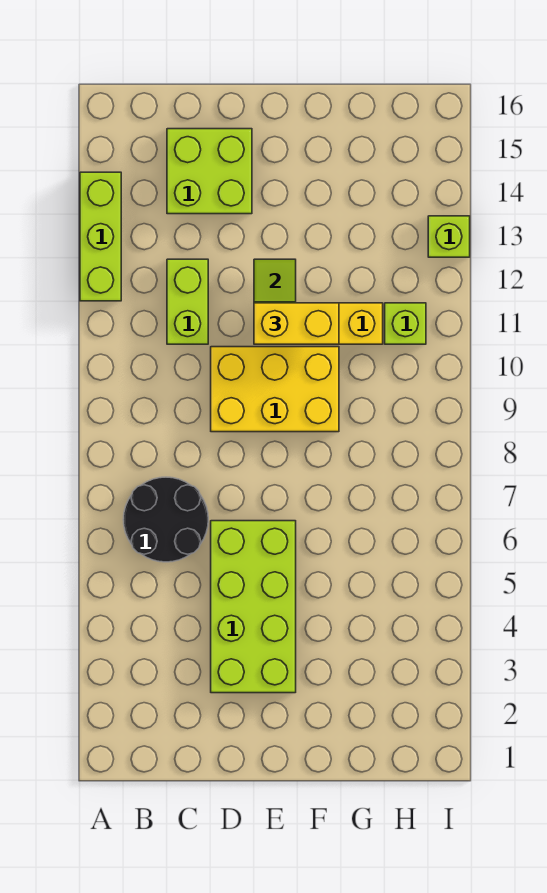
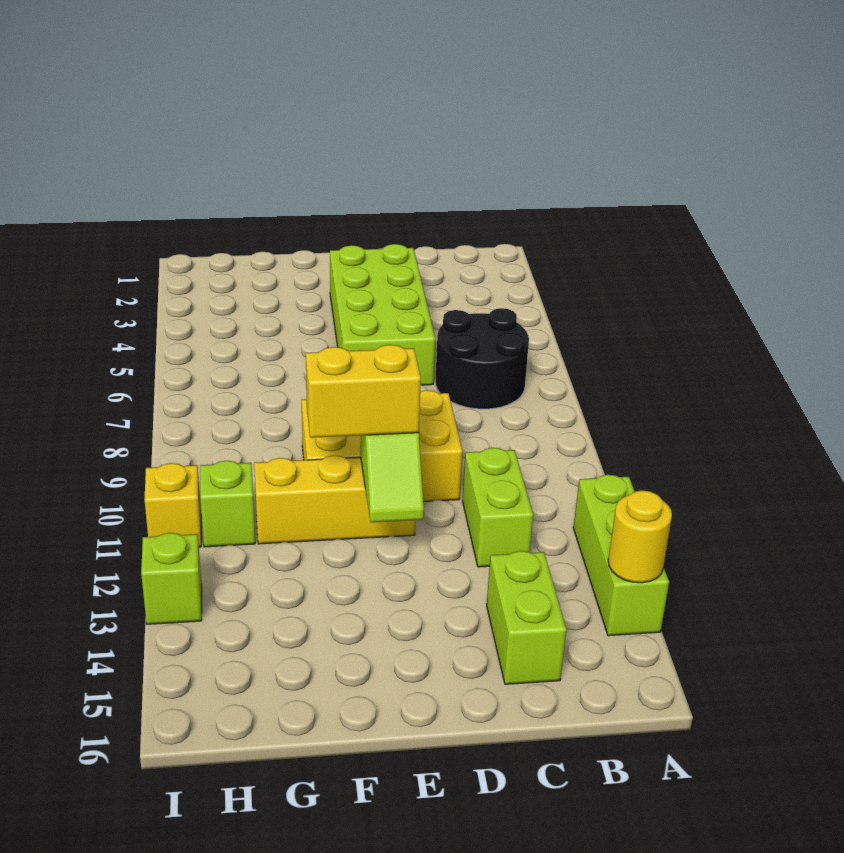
none -> yellow 1x1 round brick [608,490,672,583]
lime 2x2 brick [167,129,252,214] -> lime 1x2 brick [487,551,566,684]
none -> yellow 1x1 brick [144,463,201,547]

